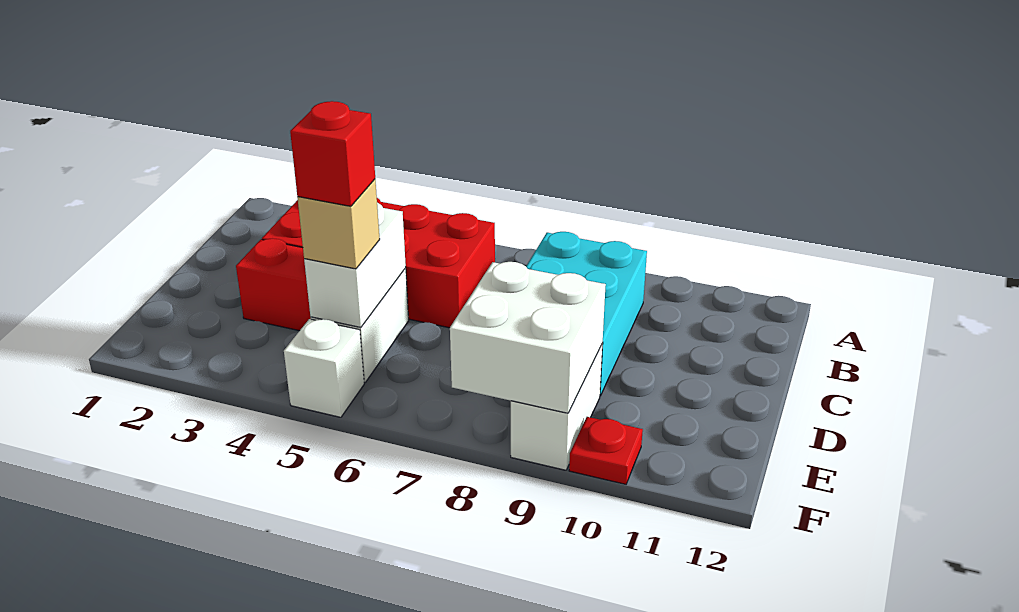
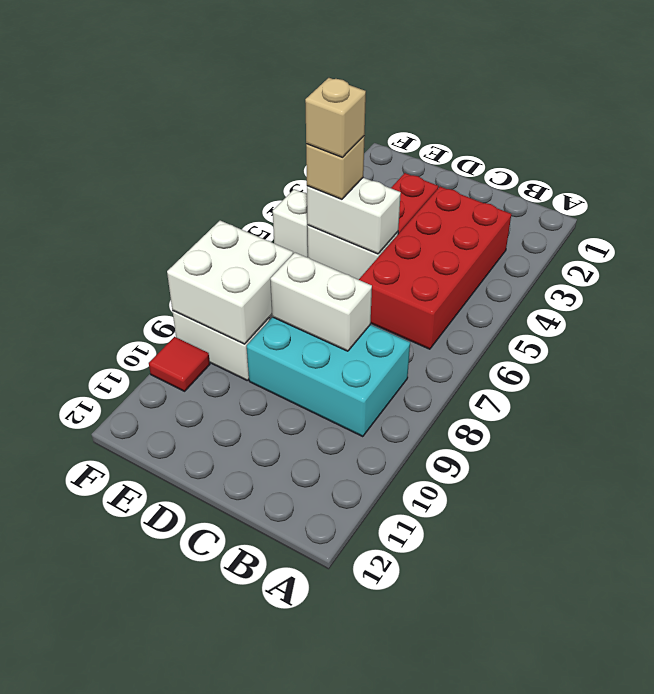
none -> white 1x2 brick [270,253,372,351]
red 1x1 brick [290,101,375,206] -> tan 1x1 brick [305,78,366,157]
red 1x1 plate [569,417,643,484] -> red 1x1 tile [149,337,210,391]

